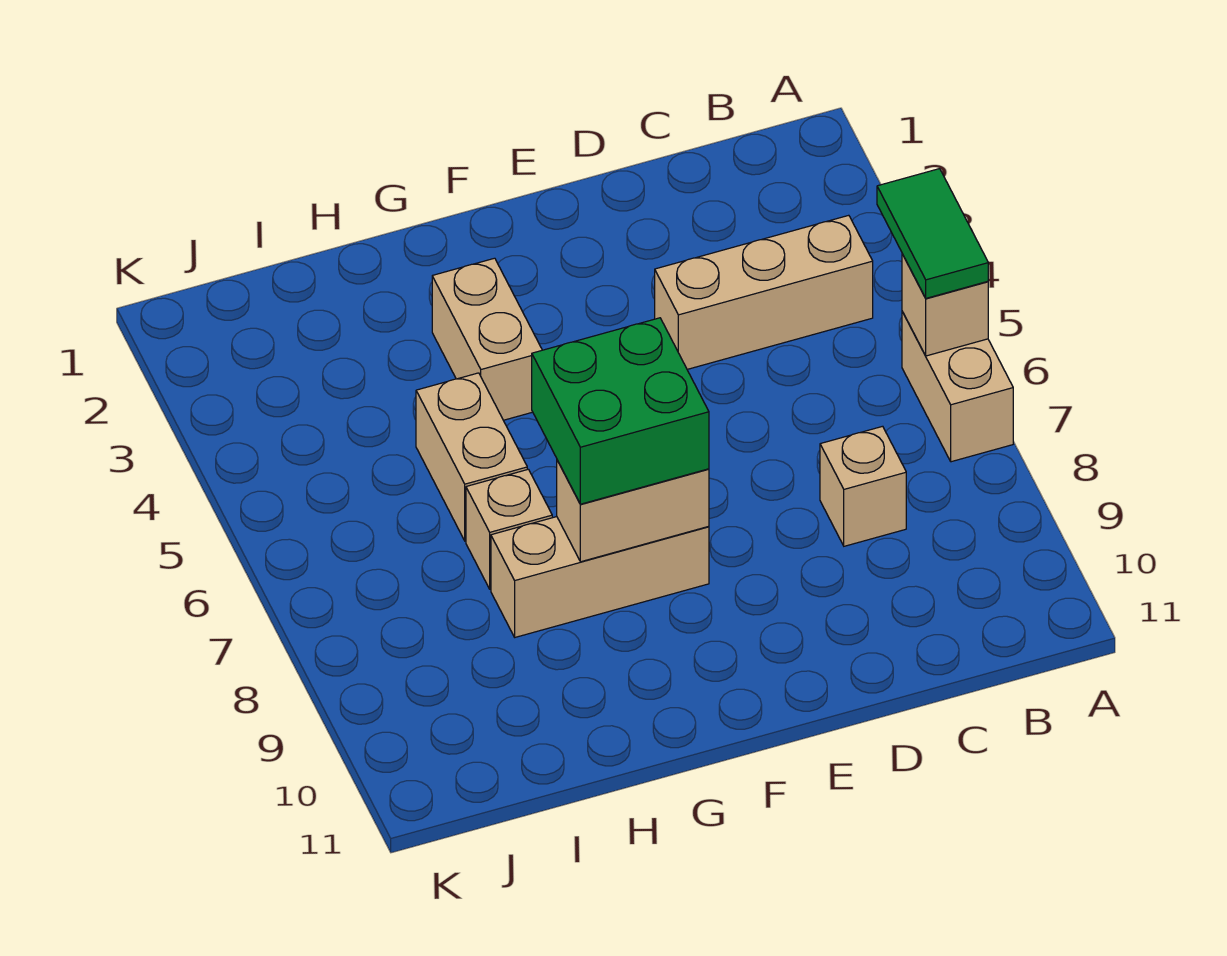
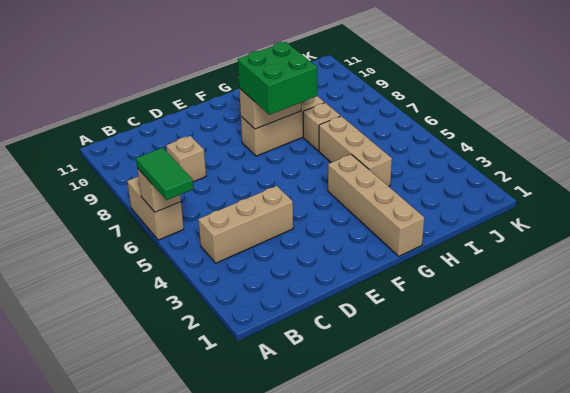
tan 1x2 brick [432,258,542,420] -> tan 1x4 brick [328,154,424,256]
tan 1x2 brick [416,373,527,541] -> tan 1x3 brick [319,116,392,186]

